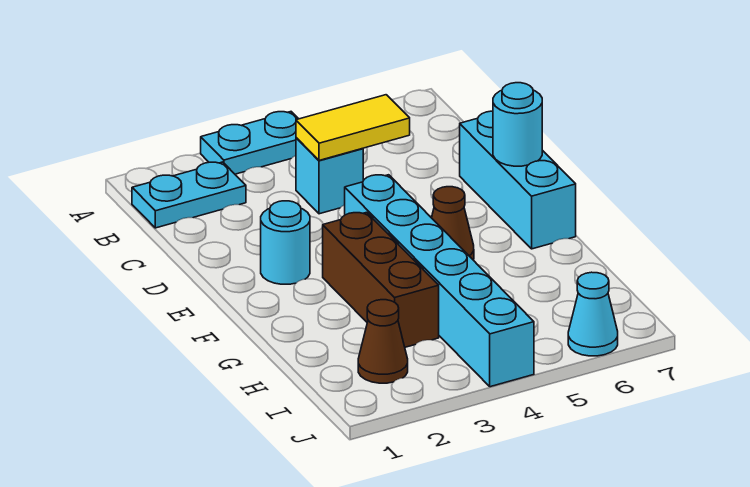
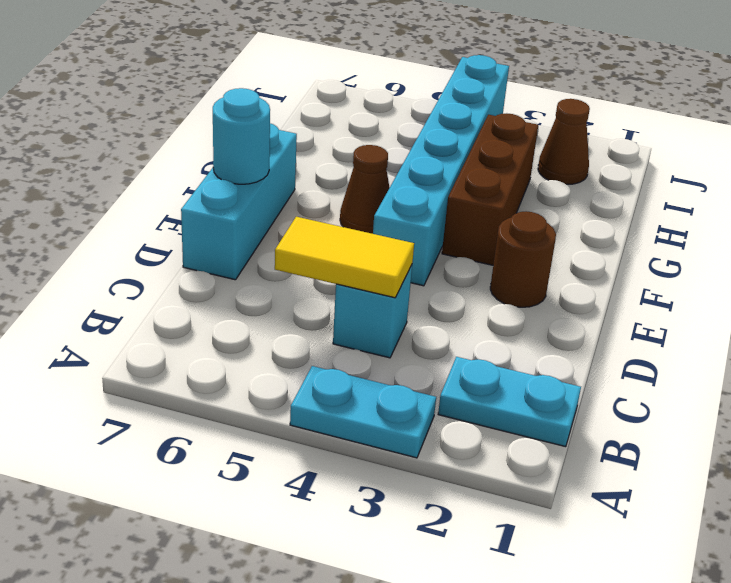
cyan 1x1 round brick [261,201,310,284] -> brown 1x1 round brick [490,211,556,307]
cyan 1x1 cone [568,272,618,356] -> none

